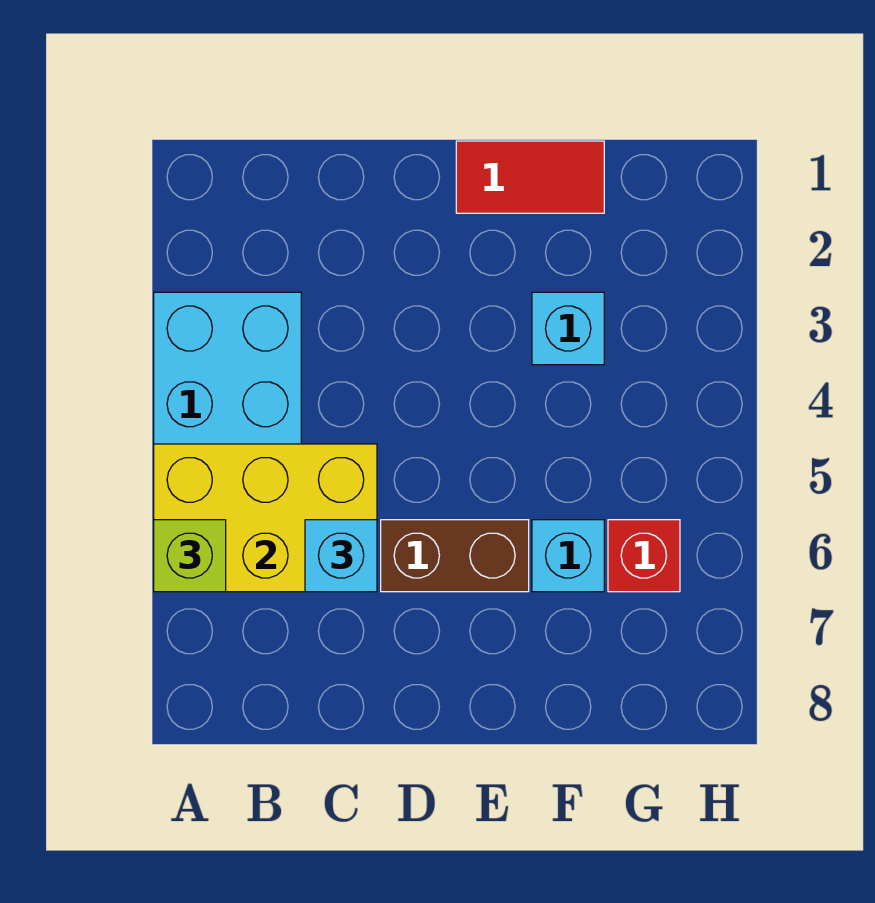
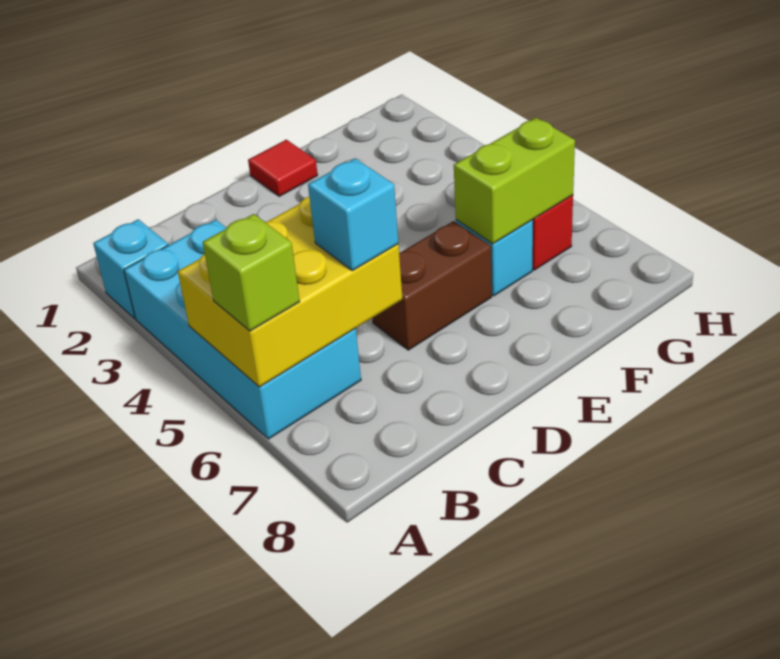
red 1x2 tile [456,141,604,213] -> red 1x1 tile [248,140,318,196]
cyan 1x1 brick [532,292,604,365] -> cyan 1x1 brick moved to [93,219,168,319]
none -> lime 1x2 brick [454,118,575,244]

